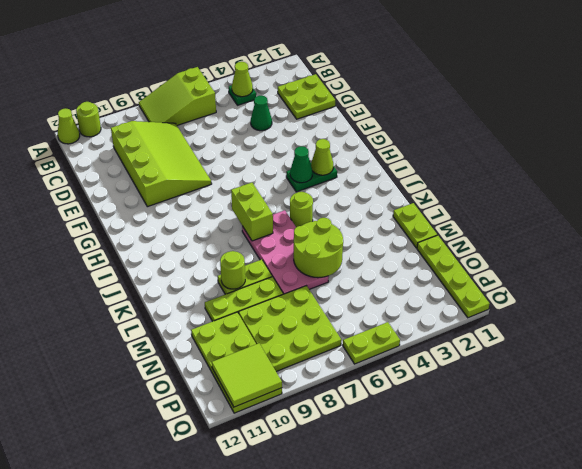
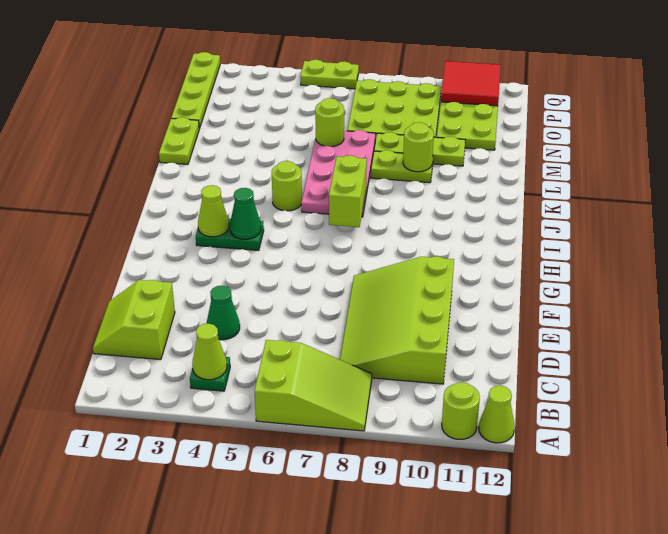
lime 2x2 plate [278,74,335,119] -> lime 2x2 slope [93,280,175,360]
lime 2x2 round brick [294,218,343,278] -> lime 1x1 round brick [315,98,344,147]
lime 2x2 tile [212,343,282,407] -> red 2x2 tile [441,61,501,106]

